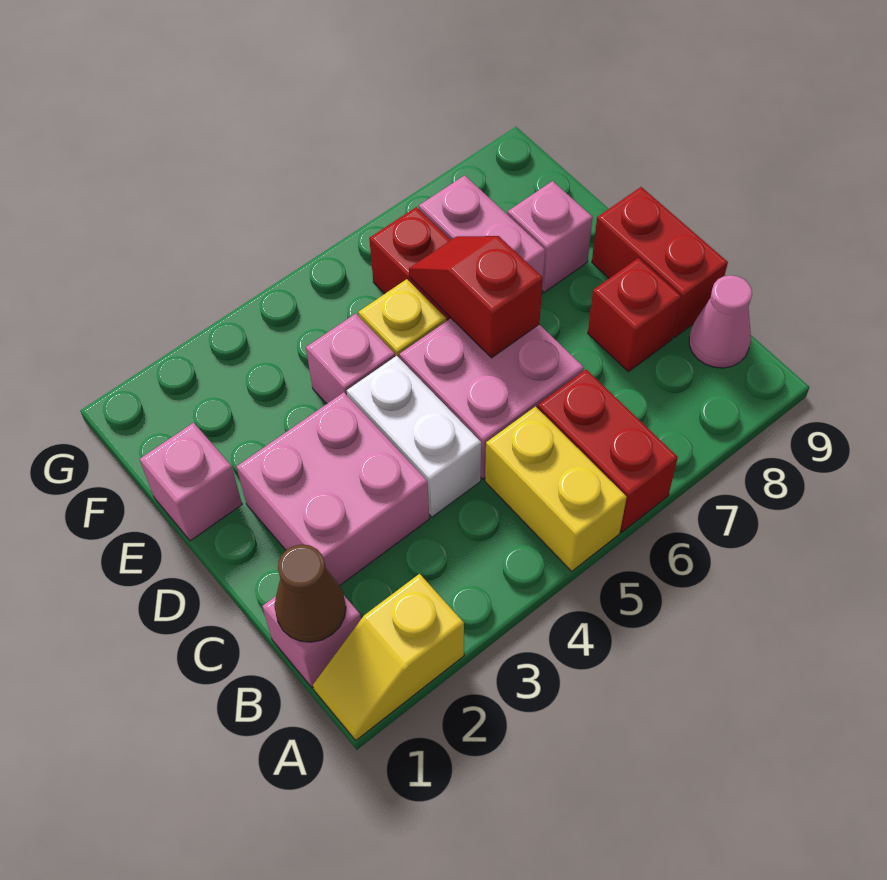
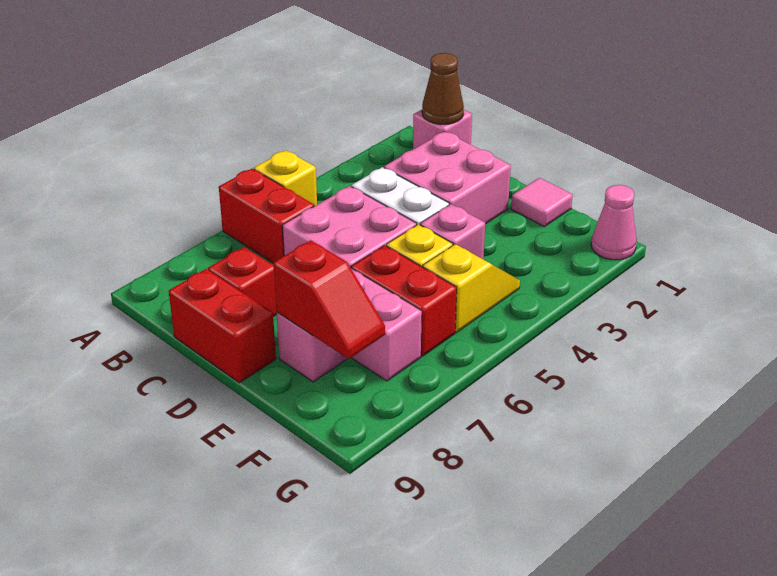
yellow 1x2 slope [313,574,464,740] -> yellow 1x2 slope moved to [422,244,520,332]
yellow 1x2 brick [485,406,627,571] -> yellow 1x1 brick [254,150,317,206]
pink 1x1 cone [689,275,752,368] -> pink 1x1 cone moved to [591,185,637,260]
red 1x2 slope [409,236,543,358] -> red 1x2 slope moved to [273,240,385,359]
pink 1x1 brick [140,423,242,541] -> pink 1x1 tile [511,178,573,227]

